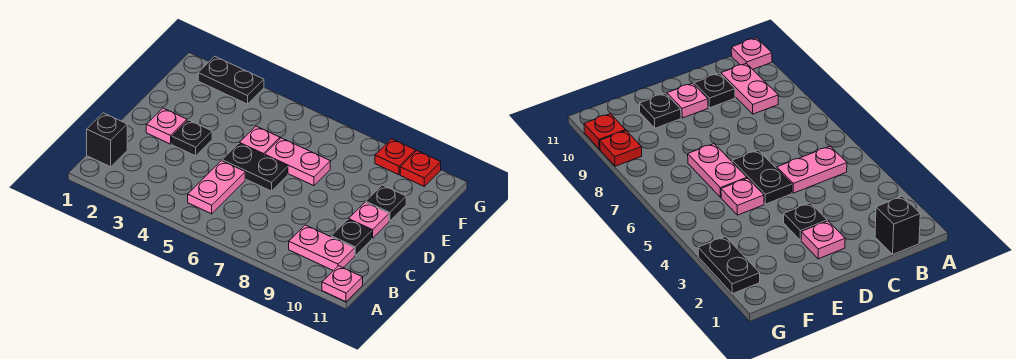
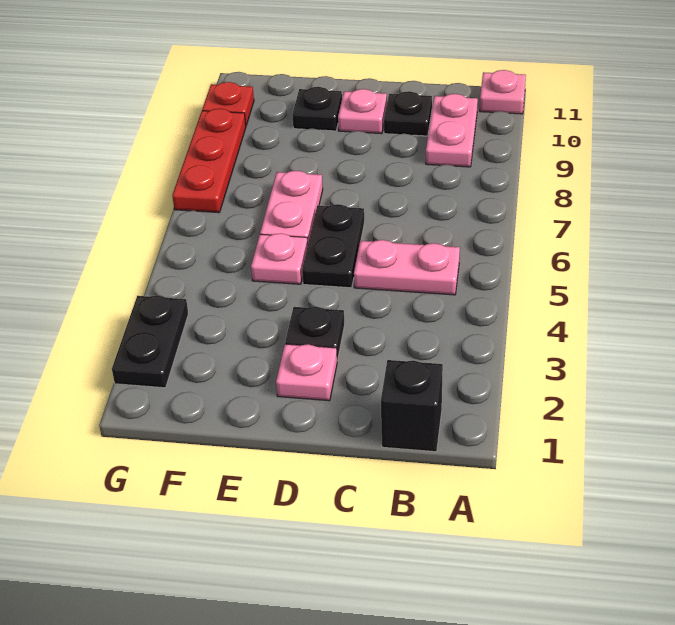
red 1x1 plate [375,139,416,175] -> red 1x3 plate [172,108,246,213]

